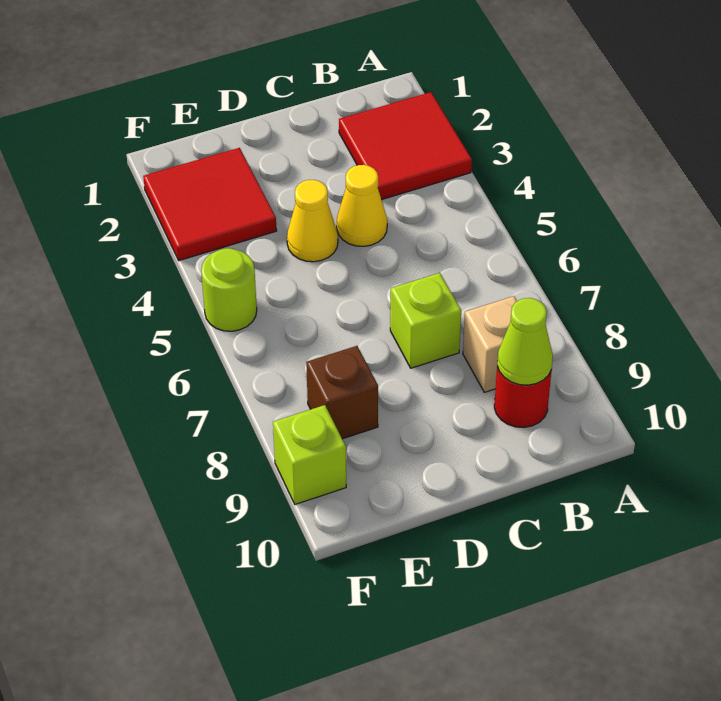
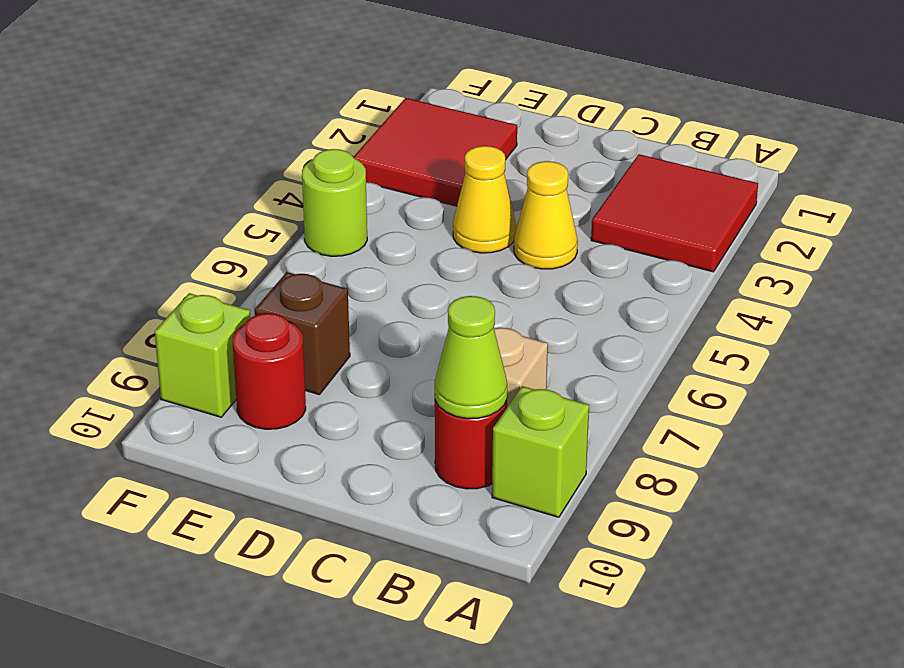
lime 1x1 brick [390,273,461,368] -> lime 1x1 brick moved to [492,386,589,517]
none -> red 1x1 round brick [233,313,306,429]

